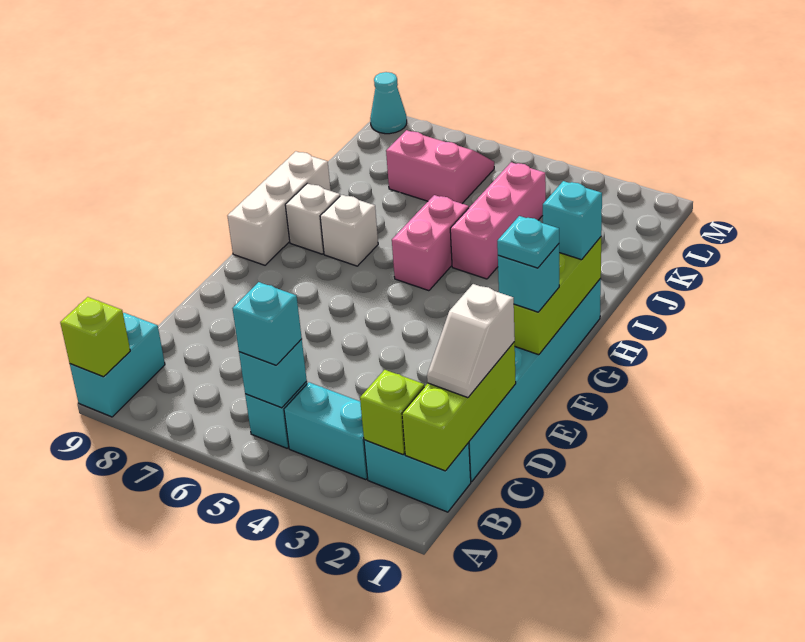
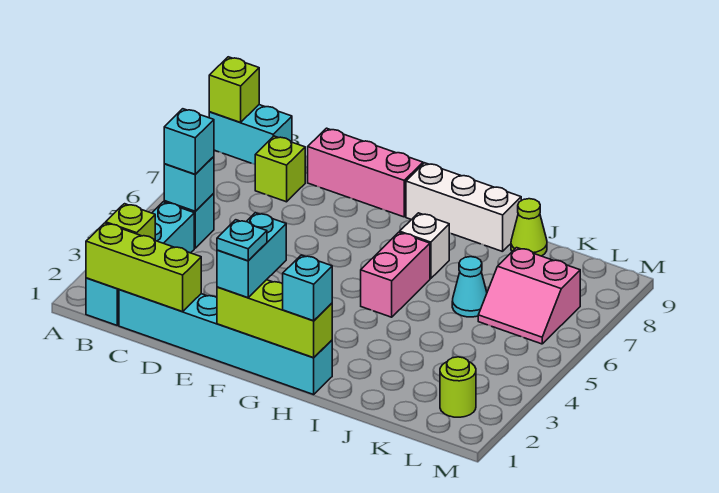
white 1x2 slope [427,284,515,398] -> none
none -> lime 1x1 brick [255,136,305,202]
cyan 1x1 brick [498,244,559,312] -> cyan 1x2 brick [217,213,286,298]
pink 1x2 brick [392,195,469,291] -> pink 1x2 brick turned to [361,232,430,317]
white 1x1 brick [285,183,340,254] -> none
pink 1x3 brick [450,162,546,279] -> pink 1x3 brick moved to [308,128,423,217]
none -> lime 1x1 cone [511,199,547,256]
pink 2x2 slope [386,130,494,204] -> pink 2x2 slope turned to [478,248,580,344]
none -> lime 1x1 round brick [440,357,476,417]
cyan 1x1 cone [370,72,407,134] -> cyan 1x1 cone moved to [452,257,487,317]

